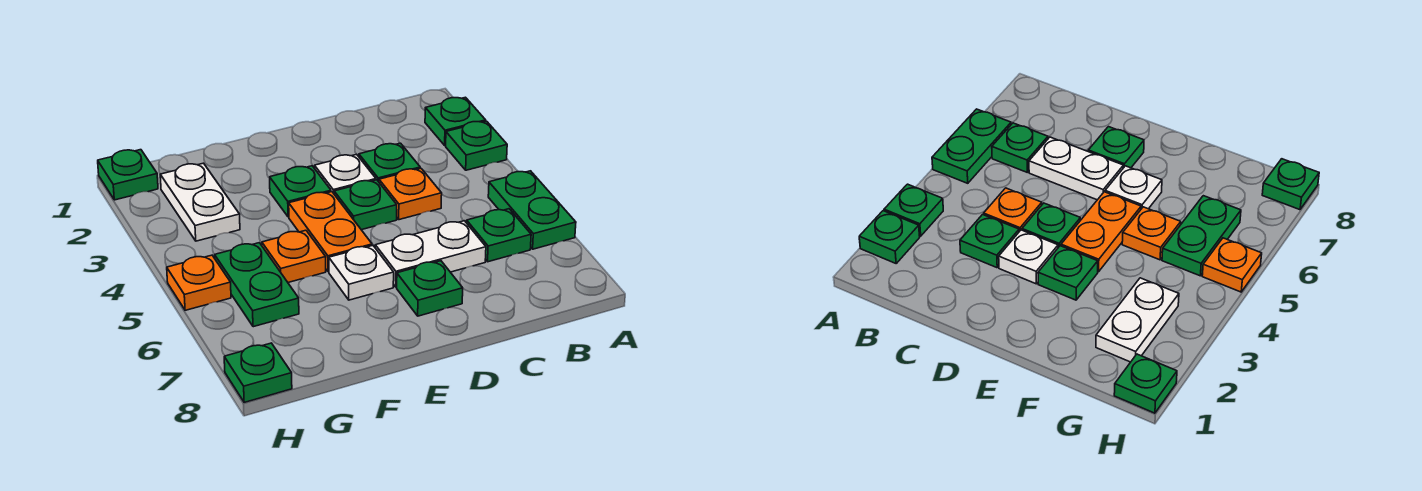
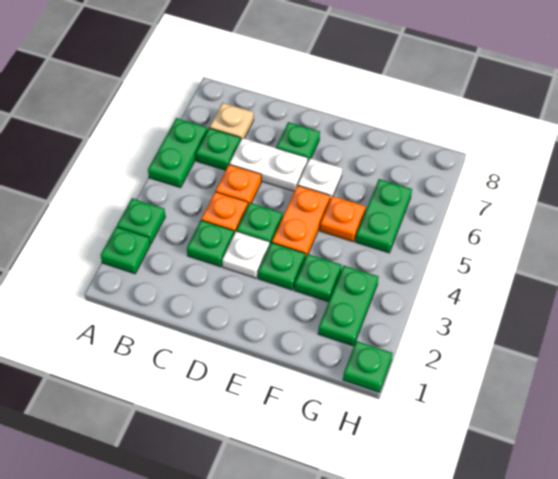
none -> tan 1x1 plate [210,103,254,139]
white 1x2 plate [160,163,240,241] -> green 1x2 plate [318,266,378,346]
orange 1x1 plate [167,255,231,310] -> orange 1x1 plate moved to [216,164,261,205]
green 1x1 plate [224,343,292,402] -> green 1x1 plate moved to [294,254,342,302]

